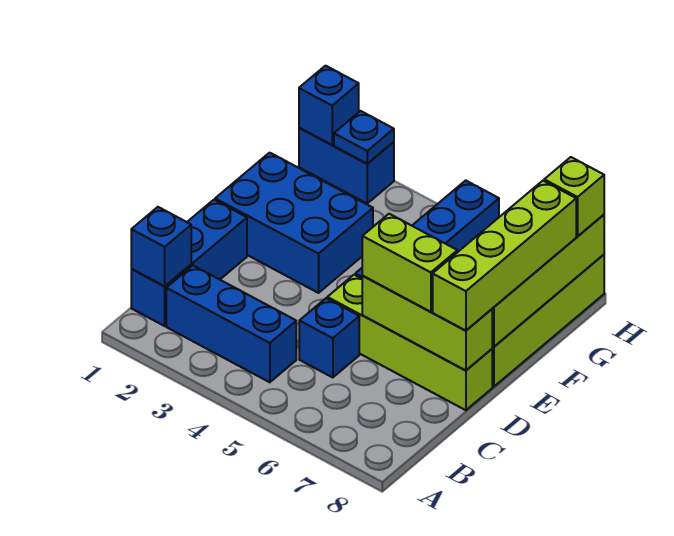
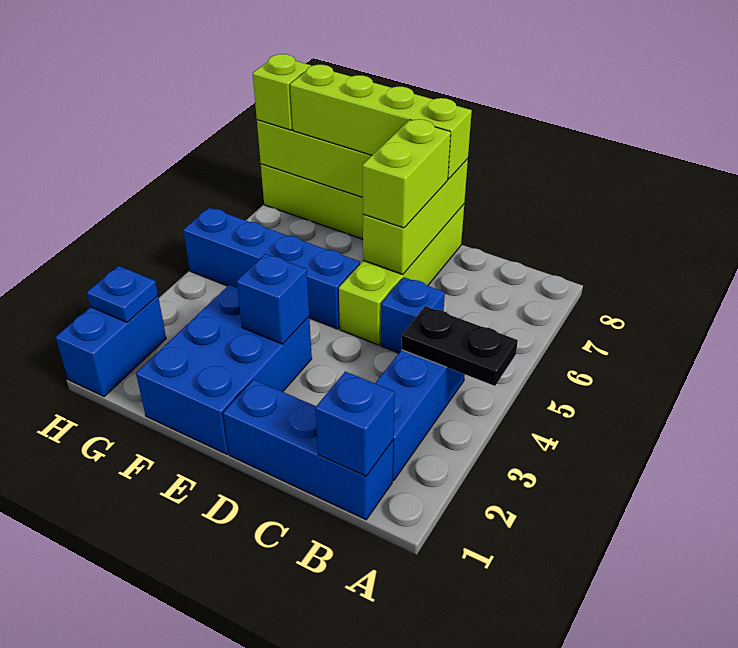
none -> black 1x2 plate [401,306,518,386]
blue 1x1 brick [299,66,359,145] -> blue 1x1 brick moved to [237,254,309,344]

